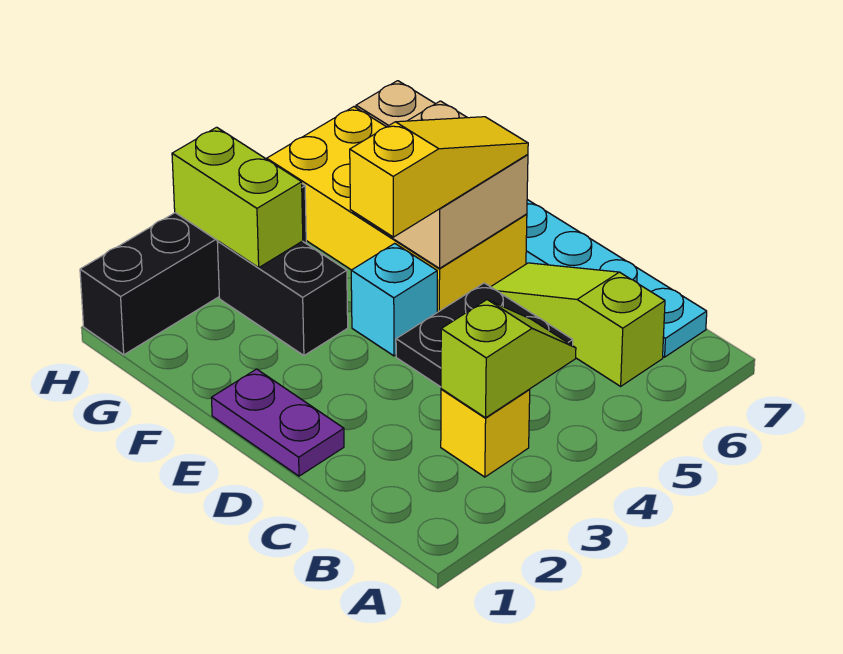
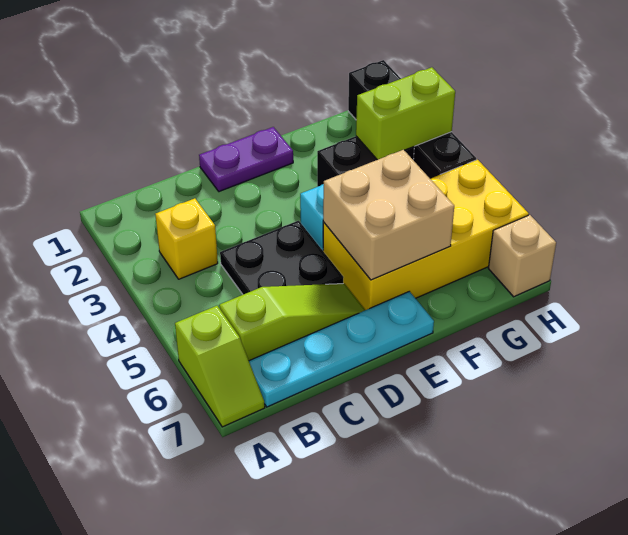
lime 1x2 slope [441,300,576,418] -> lime 1x2 slope moved to [175,306,265,427]
yellow 1x3 slope [350,117,528,237] -> none

